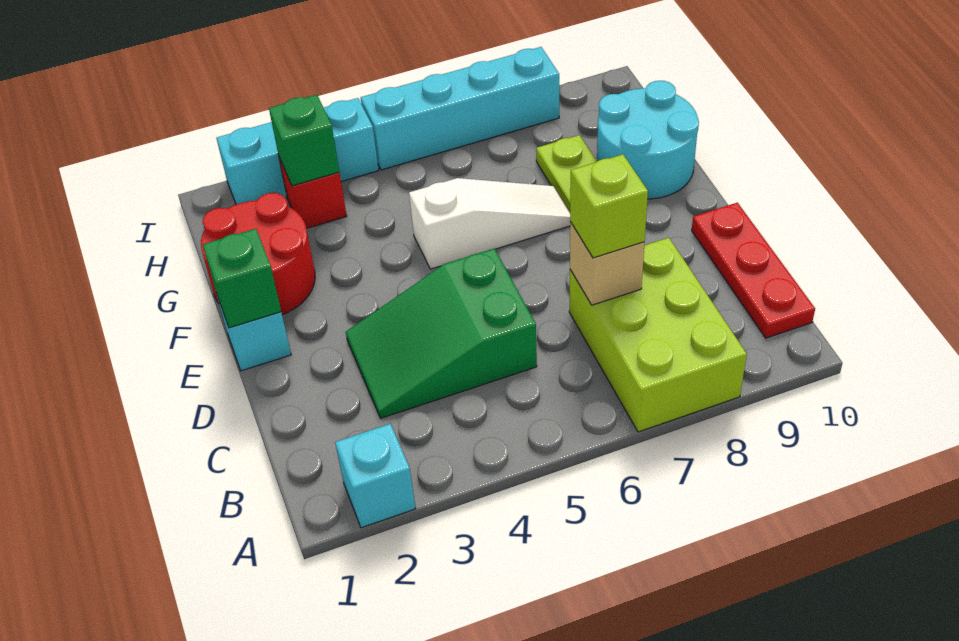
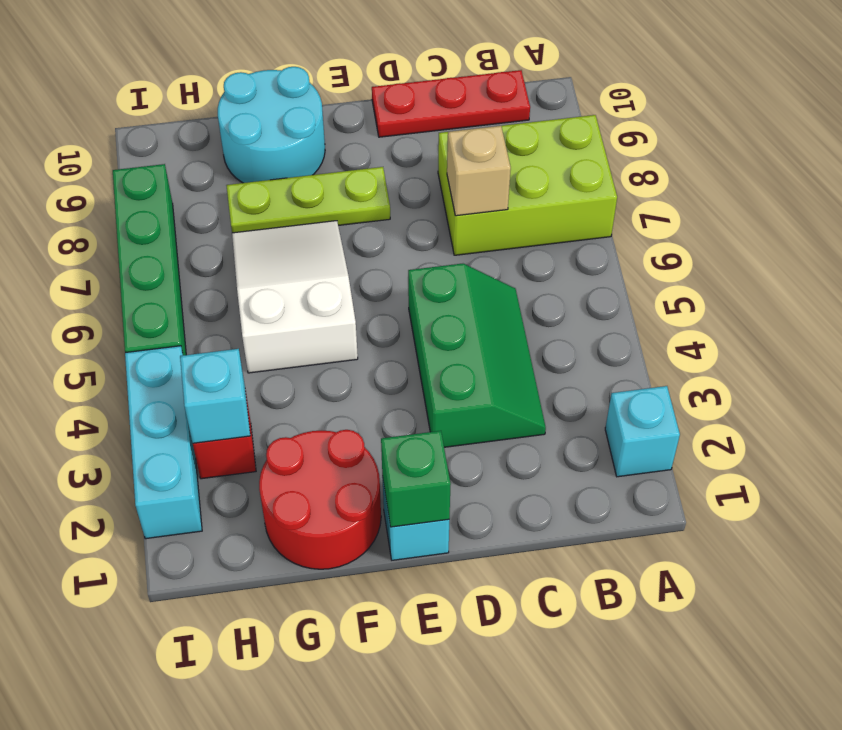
green 2x3 slope [346,249,537,418] -> green 2x3 slope turned to [408,264,546,447]
lime 1x1 brick [570,154,648,258] -> none
white 1x3 slope [409,178,570,269] -> white 2x3 slope [232,221,358,373]
green 1x1 brick [269,95,339,186] -> cyan 1x1 brick [180,349,250,443]
cyan 1x4 brick [361,47,559,170] -> green 1x4 brick [113,164,186,355]

